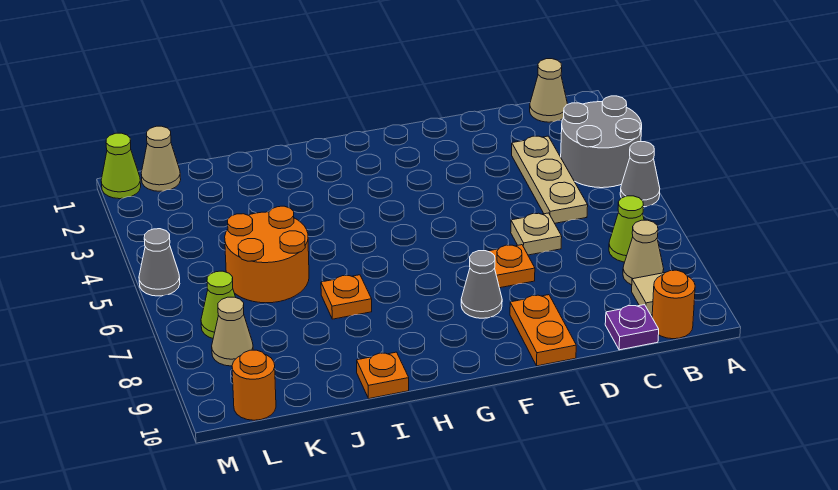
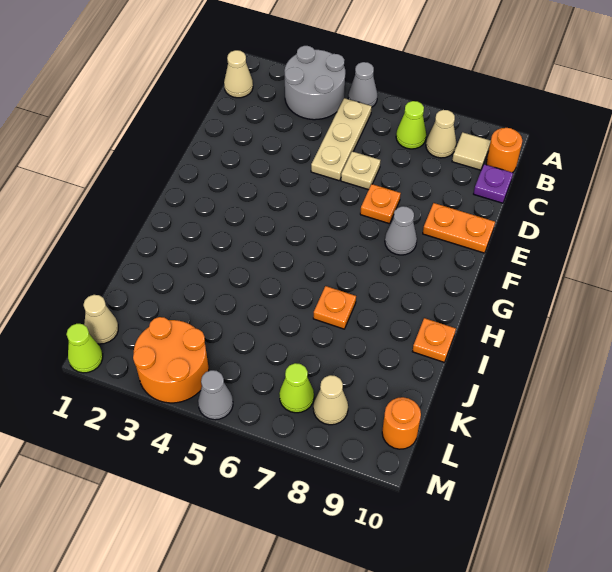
tan 1x3 plate [512,136,588,223] -> tan 1x3 plate turned to [311,98,372,181]
orange 2x2 round brick [225,206,309,303] -> orange 2x2 round brick moved to [133,317,209,403]

